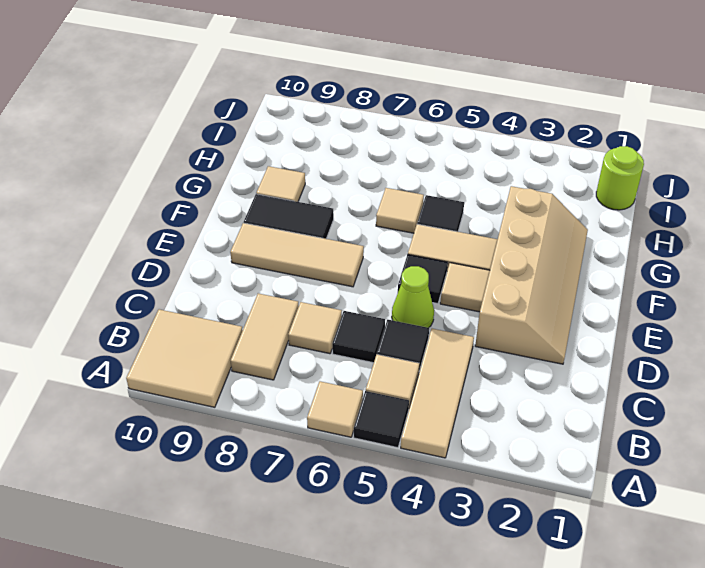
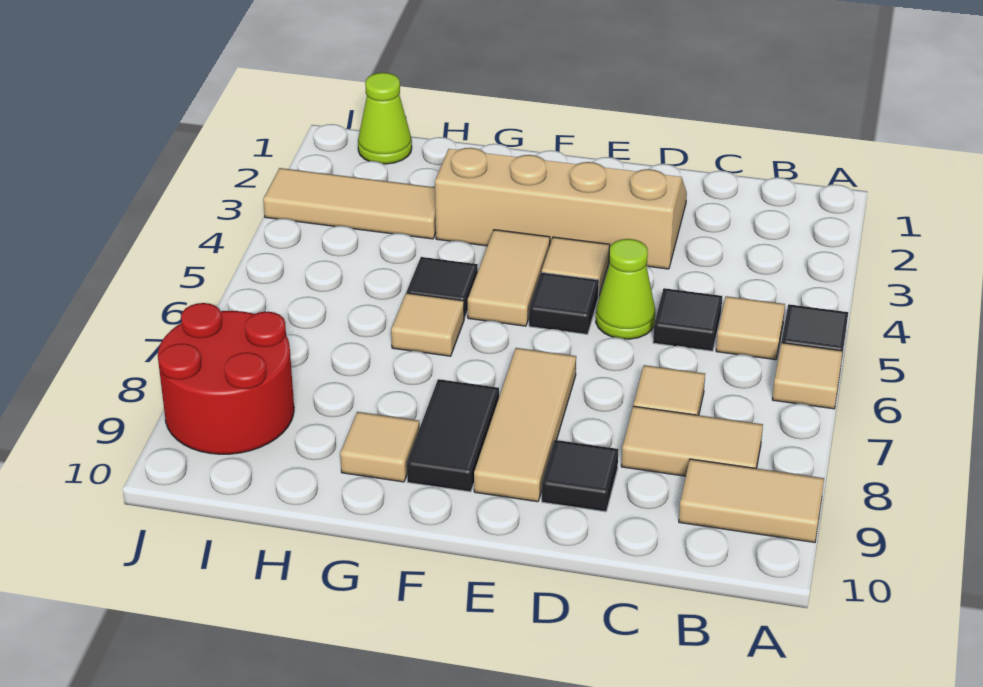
tan 1x3 tile [401,329,474,458] -> tan 1x3 tile moved to [263,168,436,239]
tan 2x2 tile [126,309,243,407] -> tan 1x2 tile [679,459,824,542]
black 1x1 tile [332,311,385,363] -> black 1x1 tile moved to [542,440,619,512]
lime 1x1 round brick [596,146,644,210] -> lime 1x1 cone [358,73,412,164]
none -> red 2x2 round brick [158,303,294,454]

